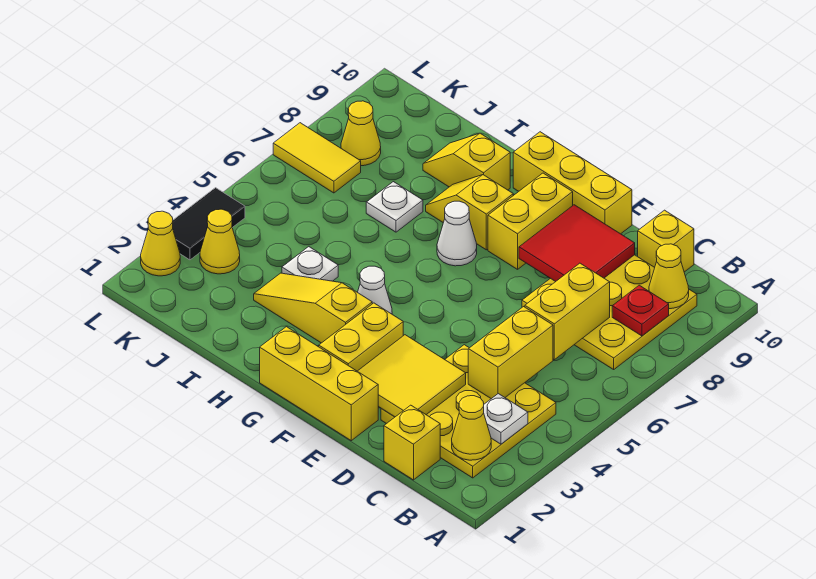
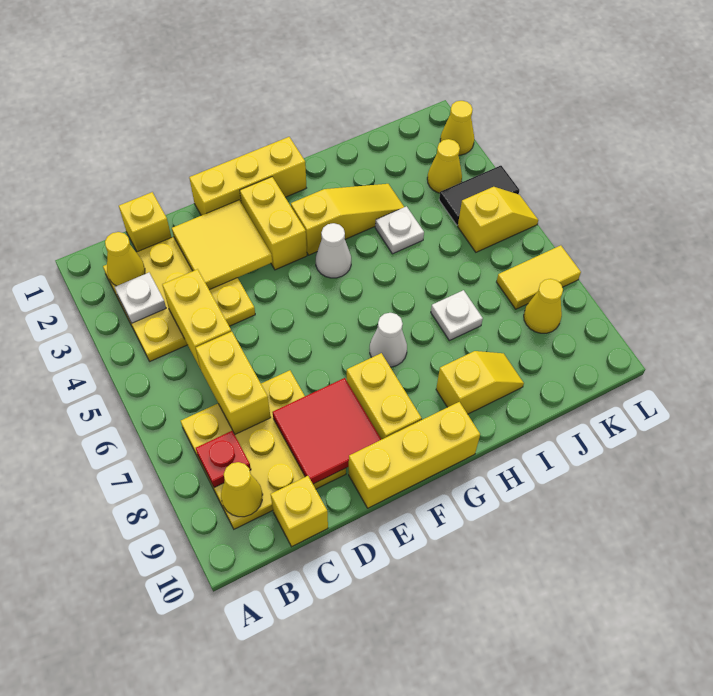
yellow 1x2 slope [426,175,513,250] -> yellow 1x2 slope moved to [458,187,538,252]
black 1x2 tile [173,188,245,260] -> black 1x2 tile turned to [439,166,519,225]

